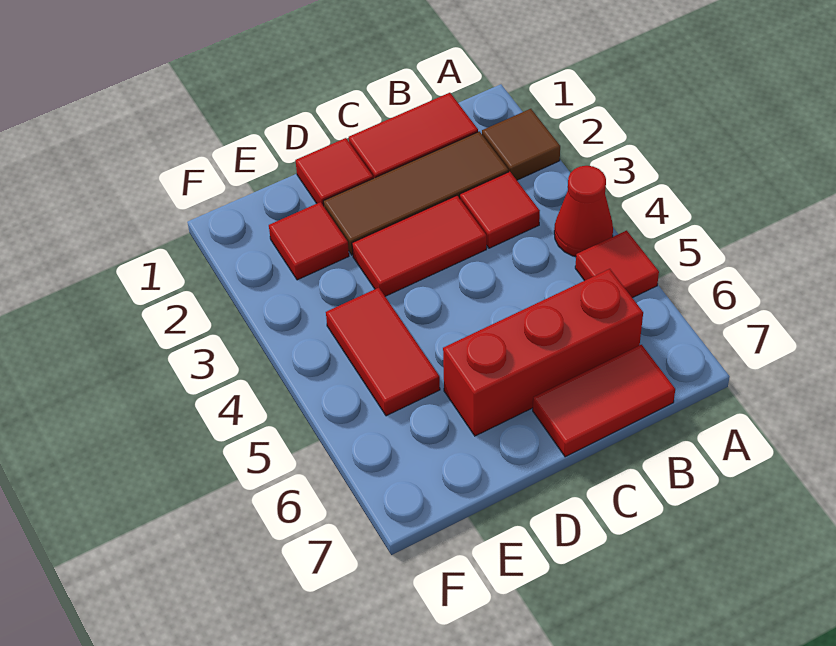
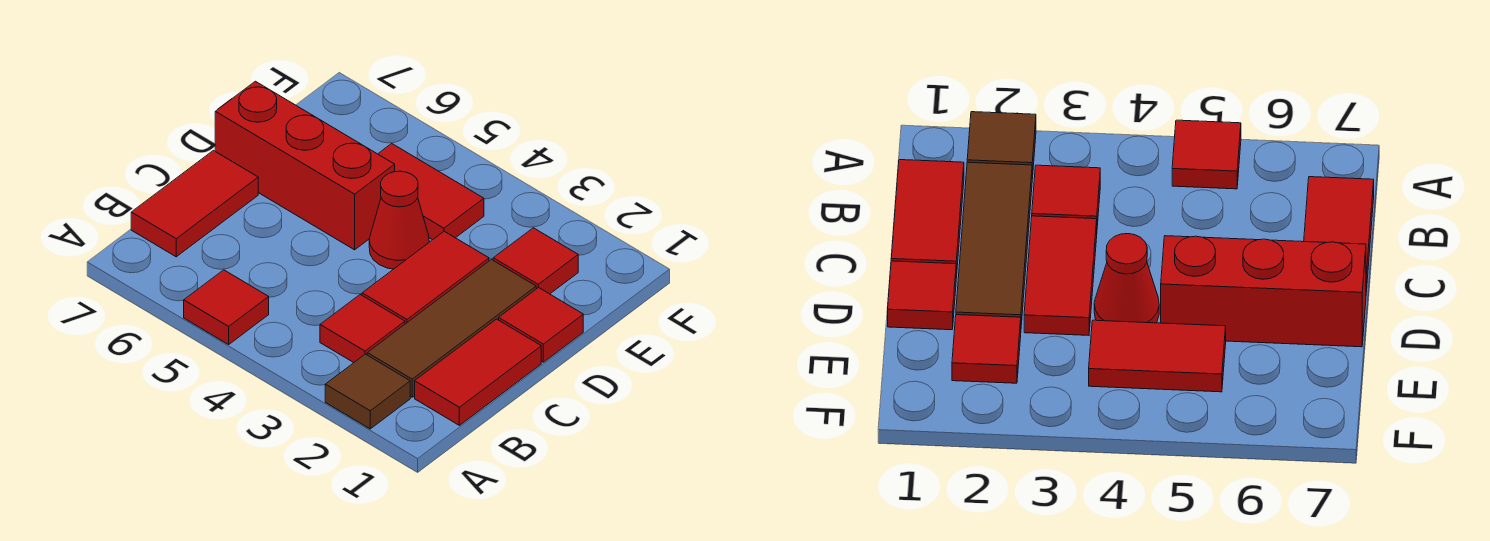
red 1x1 cone [554,166,613,257] -> red 1x1 cone moved to [369,171,429,269]
red 1x3 brick [443,269,643,436] -> red 1x3 brick turned to [215,81,395,250]

